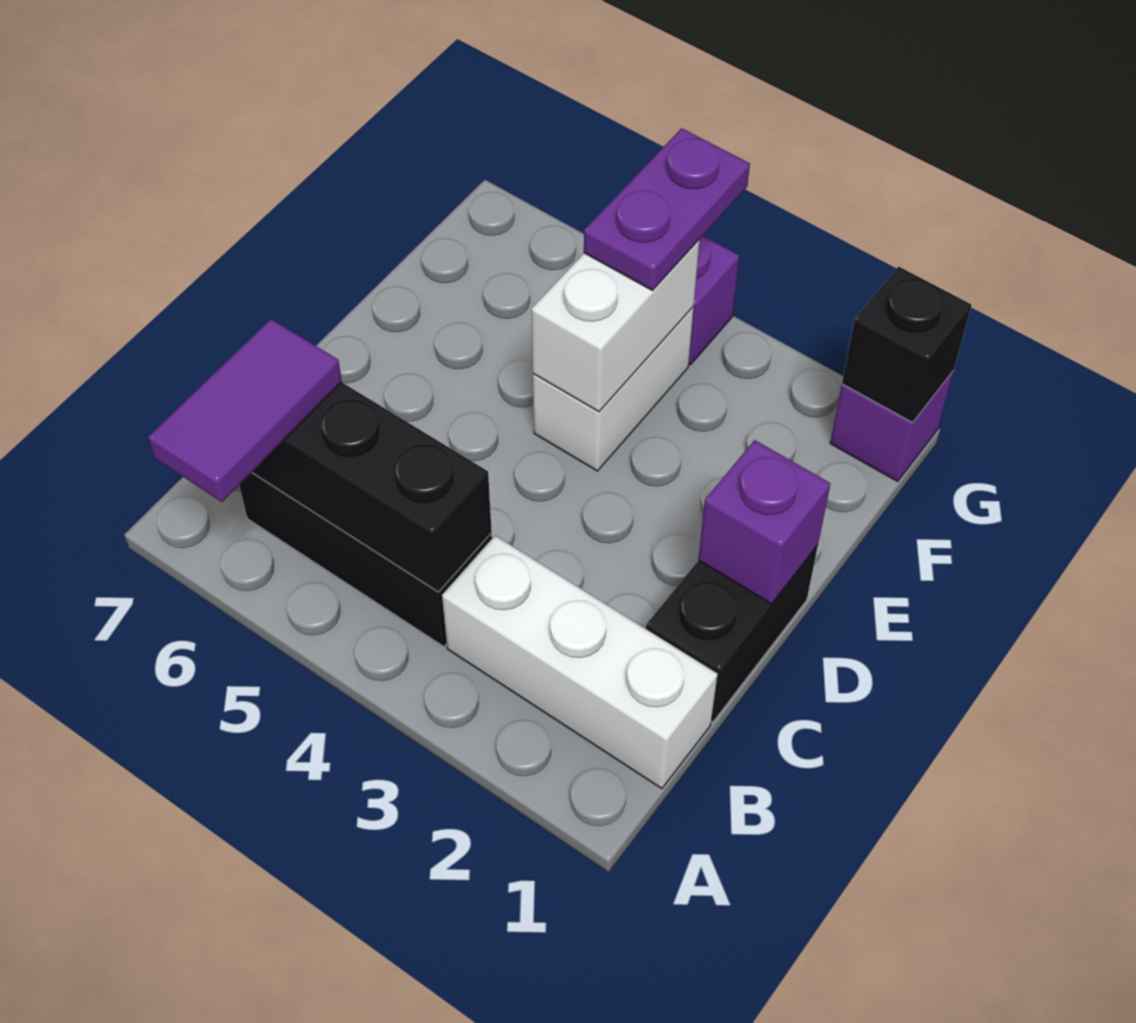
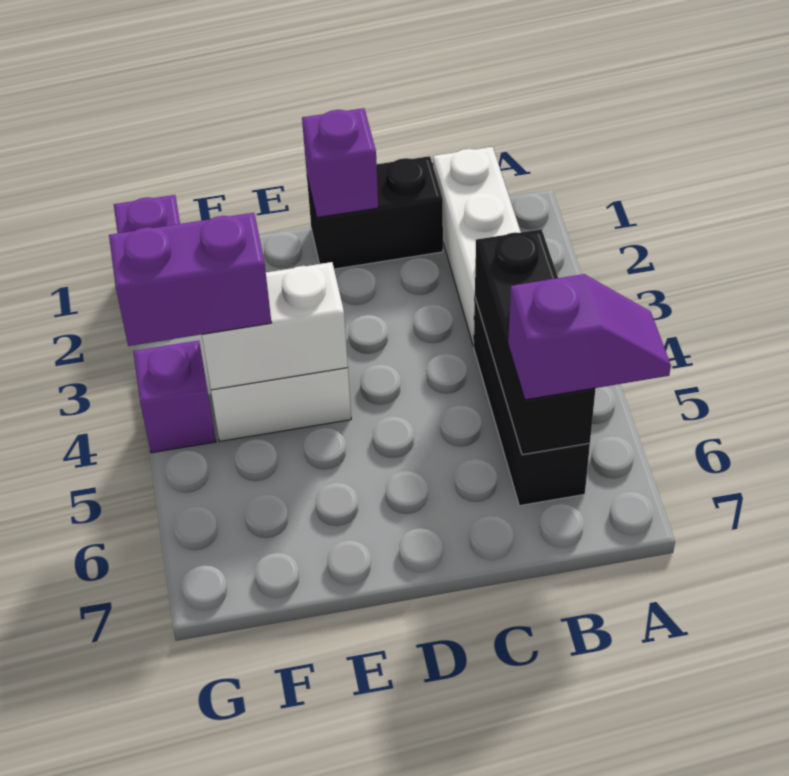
purple 1x2 tile [148,319,342,502] -> purple 1x2 slope [508,274,671,400]
purple 1x2 plate [584,128,750,290] -> purple 1x2 brick [109,213,271,346]
black 1x1 brick [842,267,972,422] -> none

